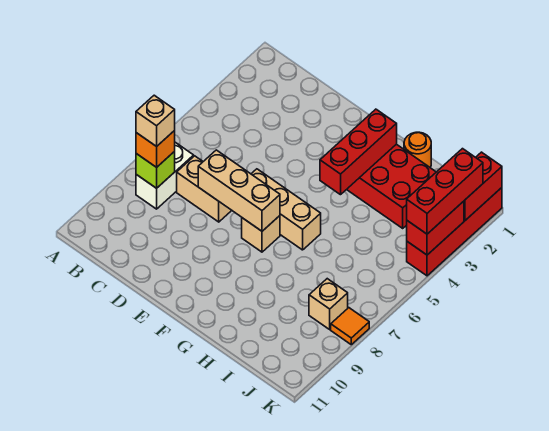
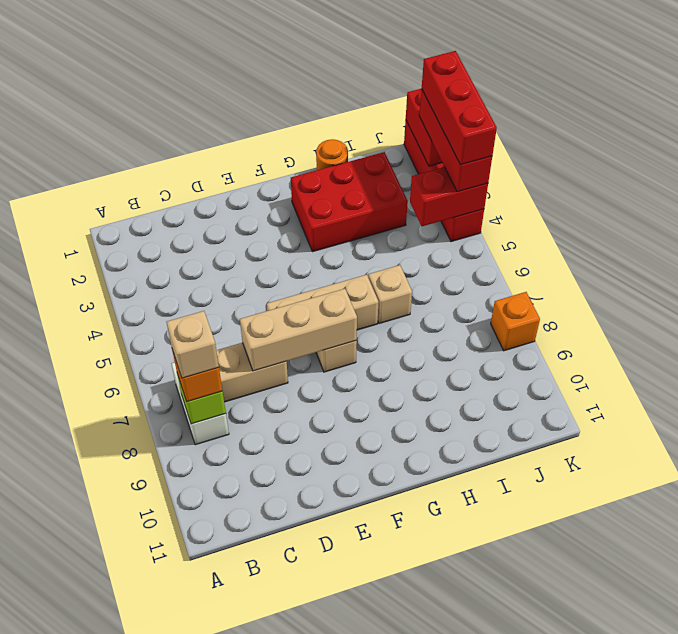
red 1x3 brick [320,109,397,195] -> red 1x3 brick moved to [422,51,497,165]
tan 1x1 brick [309,279,348,329] -> tan 1x1 brick moved to [368,265,412,324]
red 1x2 brick [407,201,464,255] -> red 1x2 brick turned to [410,167,488,226]
orange 1x1 tile [331,308,369,345] -> orange 1x1 brick [491,292,540,351]

